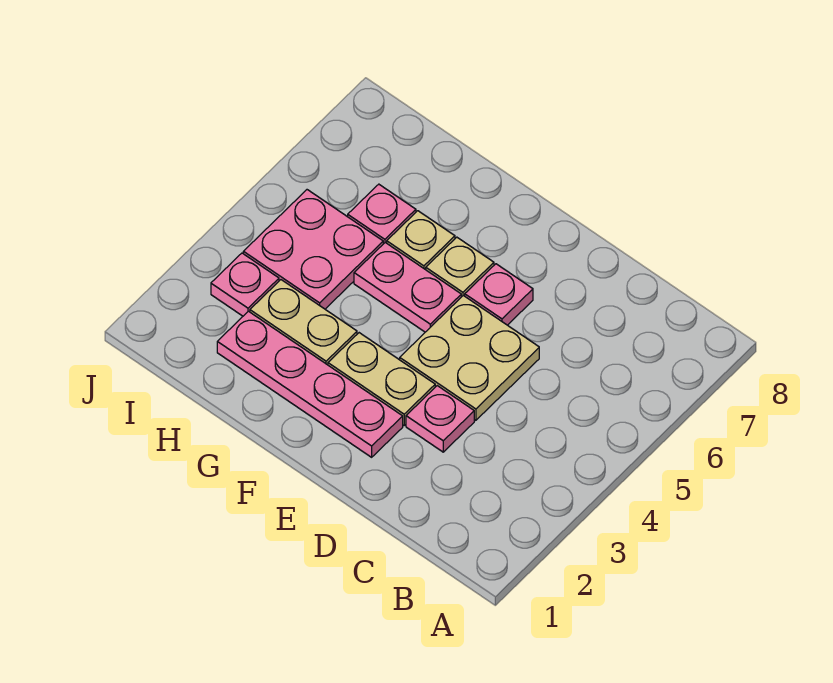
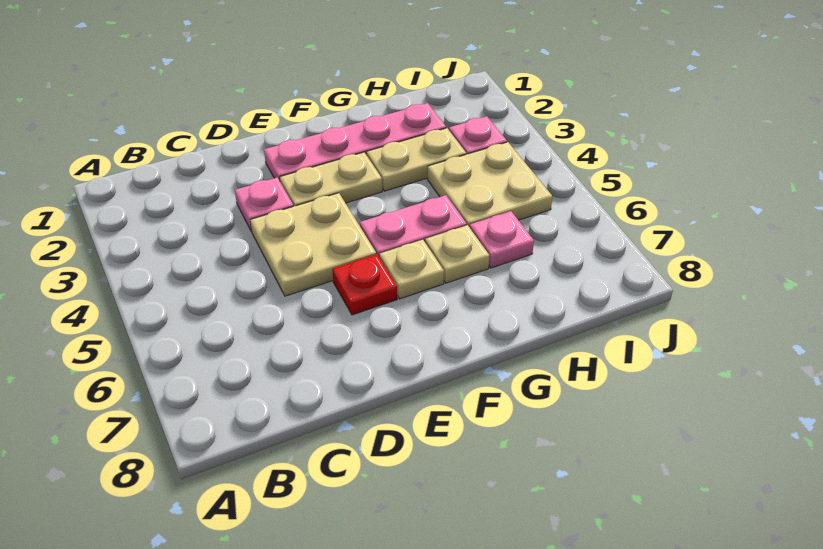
pink 1x1 plate [465,264,533,325] -> red 1x1 plate [332,254,397,315]
pink 2x2 plate [243,190,383,309] -> tan 2x2 plate [427,142,552,227]

